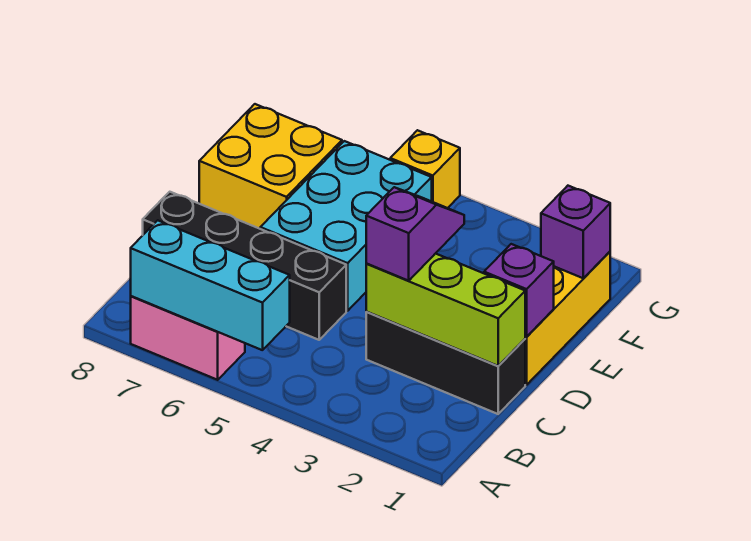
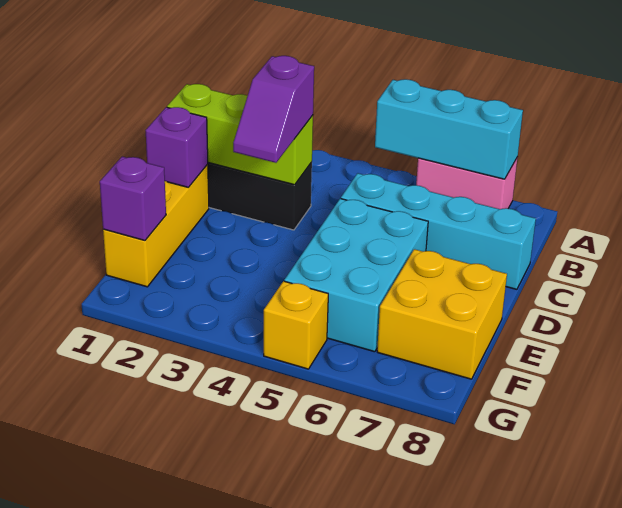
black 1x4 brick [143,192,346,340] -> cyan 1x4 brick [341,173,536,289]

